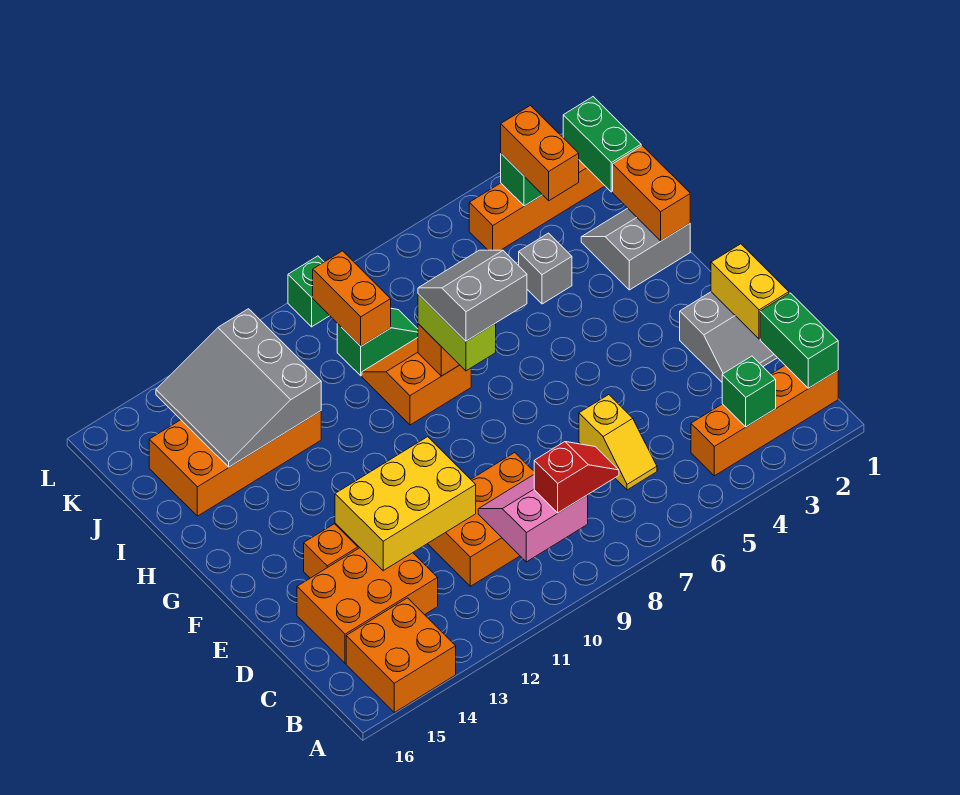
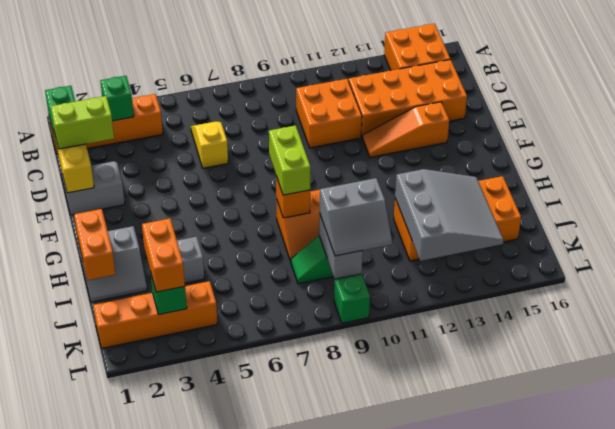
red 1x2 slope [534,442,619,513] -> none
pink 2x2 slope [478,475,588,562] -> none
orange 2x3 brick [428,453,534,586] -> orange 2x2 brick [296,79,362,148]
orange 2x3 brick [297,548,438,663] -> orange 2x4 brick [349,60,467,138]
none -> lime 1x2 brick [51,96,114,149]
yellow 2x3 brick [335,437,476,571] -> none
grey 2x2 slope [418,250,527,341] -> grey 2x2 slope moved to [320,178,392,256]
green 1x2 brick [563,97,641,192] -> none
orange 1x2 brick [313,251,391,346] -> grey 1x2 brick [319,215,363,278]

